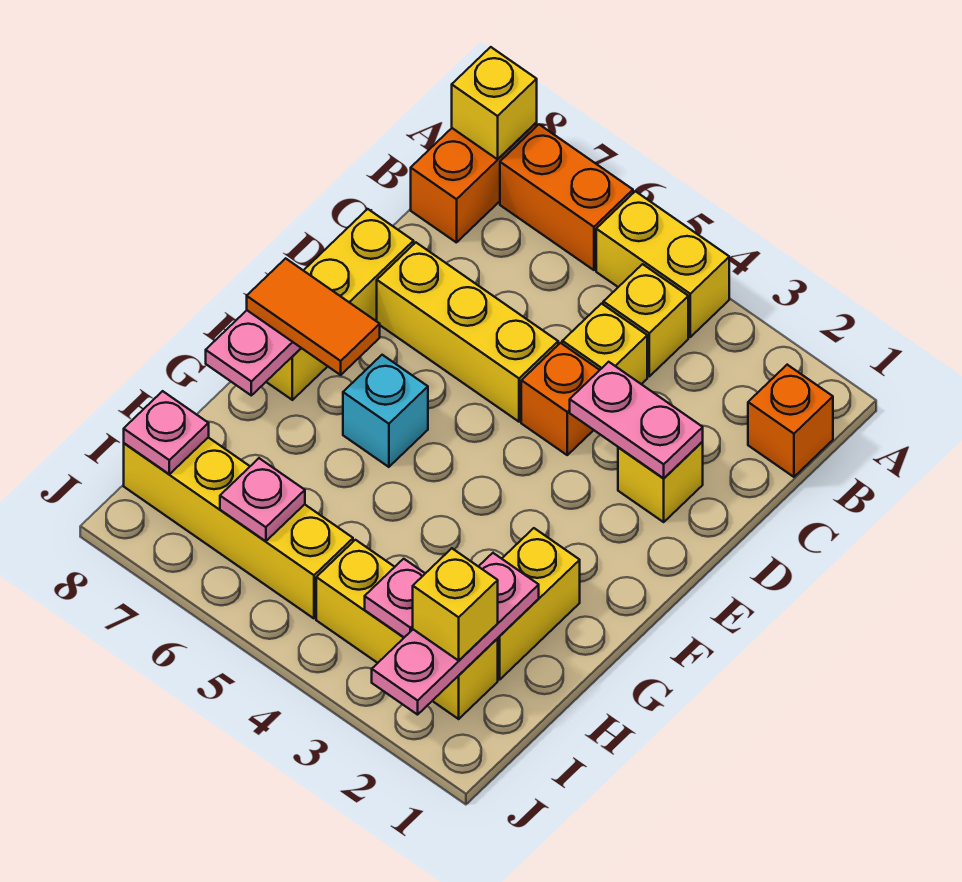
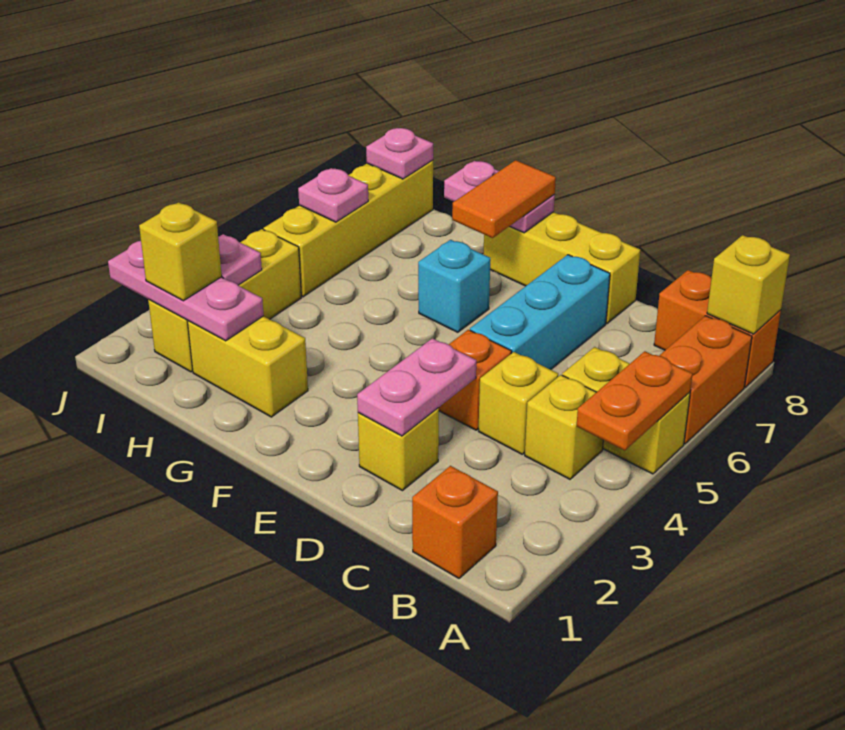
yellow 1x2 brick [596,191,729,337] -> yellow 1x2 brick turned to [562,347,690,474]
none -> orange 1x2 plate [577,351,693,451]
yellow 1x3 brick [377,243,558,422] -> cyan 1x3 brick [470,255,610,370]

